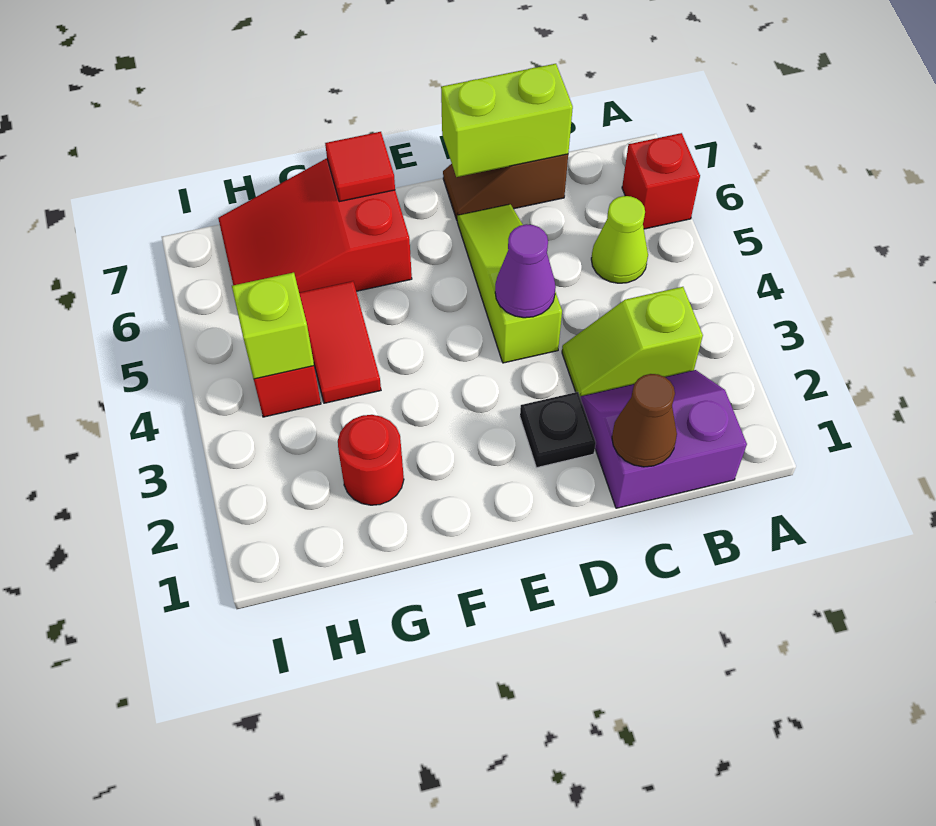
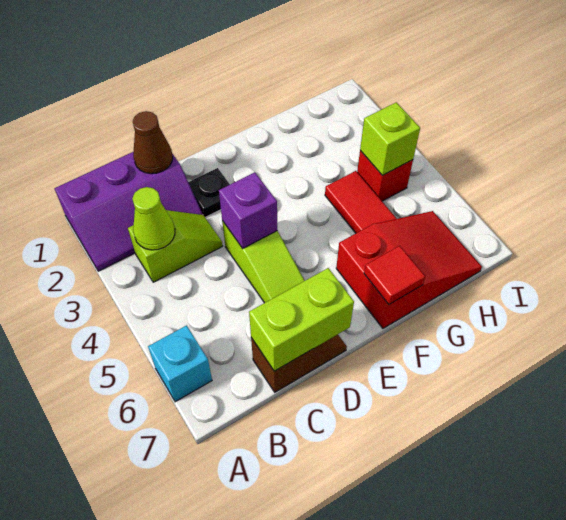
red 1x1 brick [622,133,700,229] -> cyan 1x1 brick [148,326,212,402]
purple 2x2 slope [580,370,747,508] -> purple 2x3 slope [54,152,203,271]
lime 1x1 cone [591,196,648,283] -> lime 1x1 cone moved to [132,187,175,250]
purple 1x1 cone [495,224,556,318] -> purple 1x1 brick [219,172,277,248]
red 1x1 round brick [338,415,404,505] -> none

